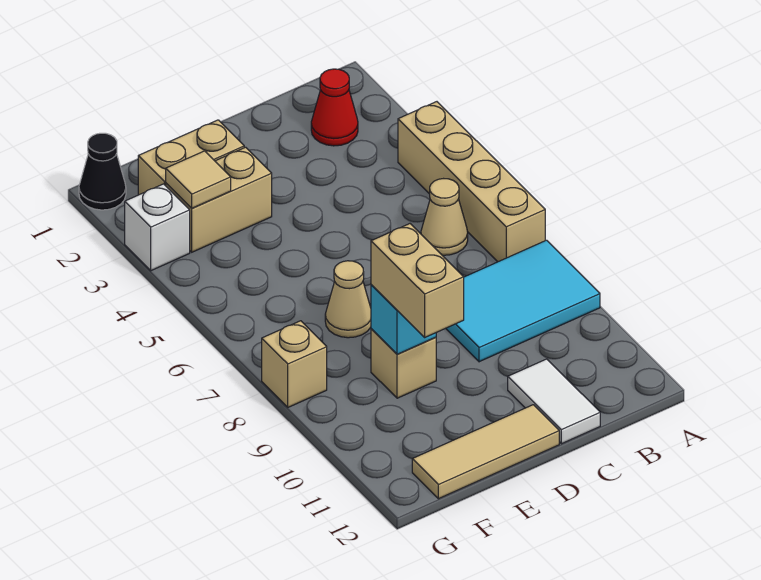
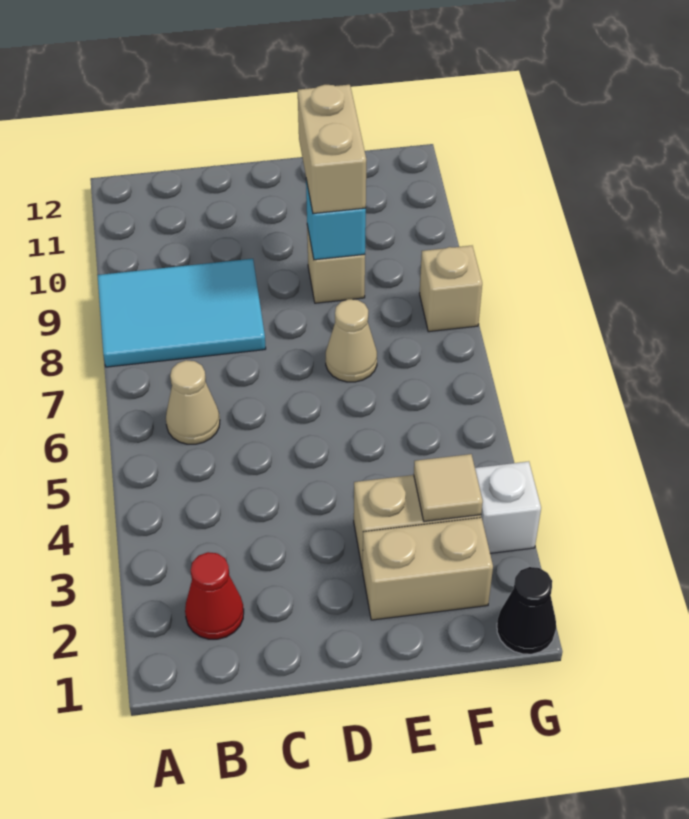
tan 1x4 brick [398,102,545,262] -> none
white 1x2 tile [508,359,600,444] -> none
tan 1x3 tile [412,405,559,499] -> none

